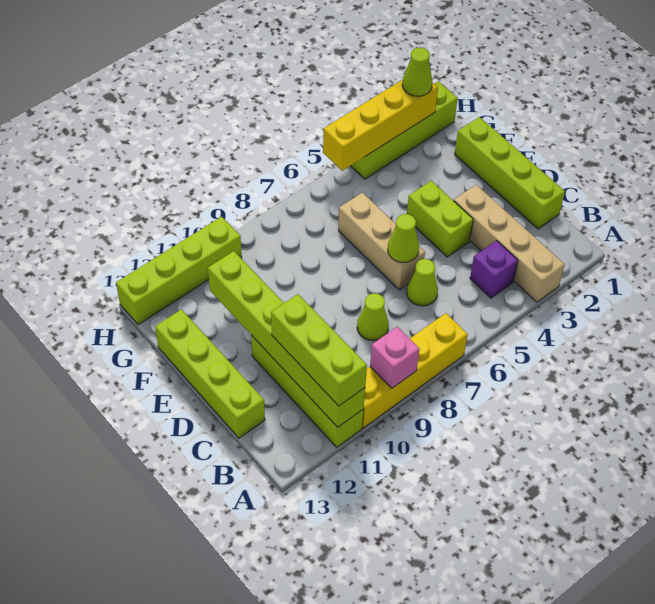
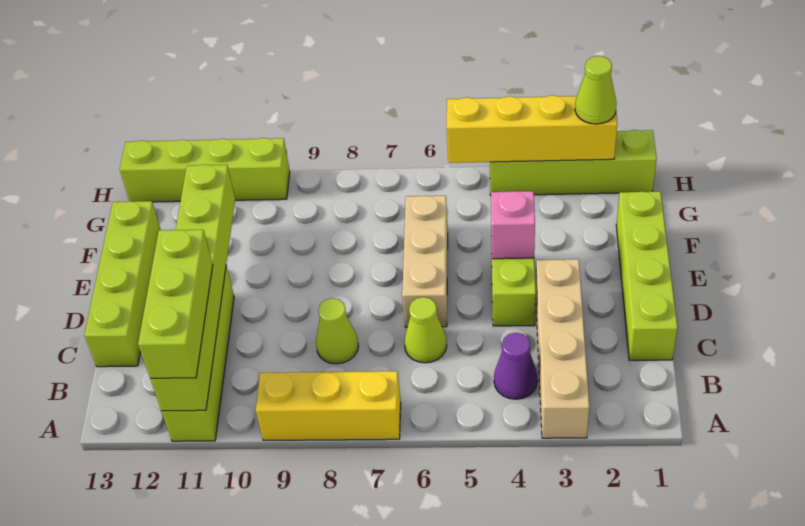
yellow 1x4 brick [362,313,468,428] -> yellow 1x3 brick [256,371,401,440]
pink 1x1 brick [370,327,419,388] -> pink 1x1 brick moved to [491,191,535,259]
purple 1x1 brick [470,241,518,298] -> purple 1x1 cone [494,333,537,399]
lime 1x1 cone [388,214,419,263] -> none

